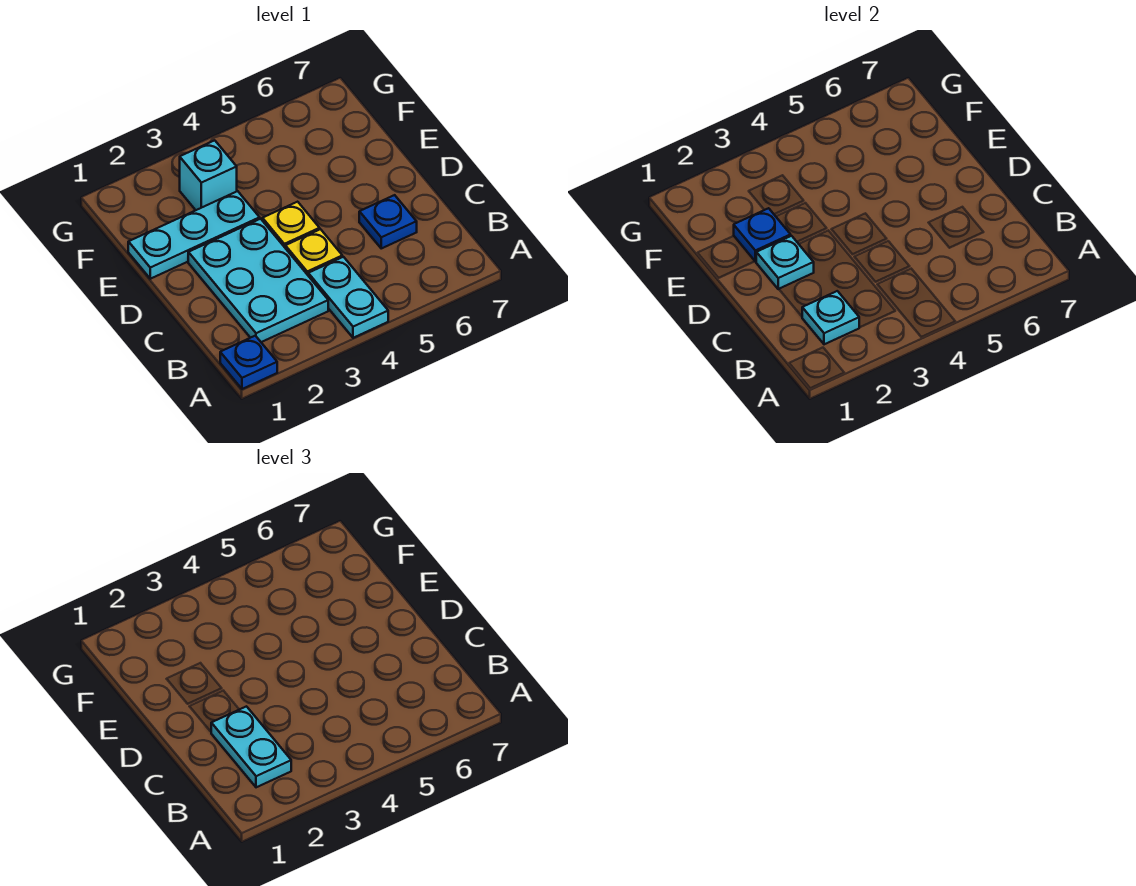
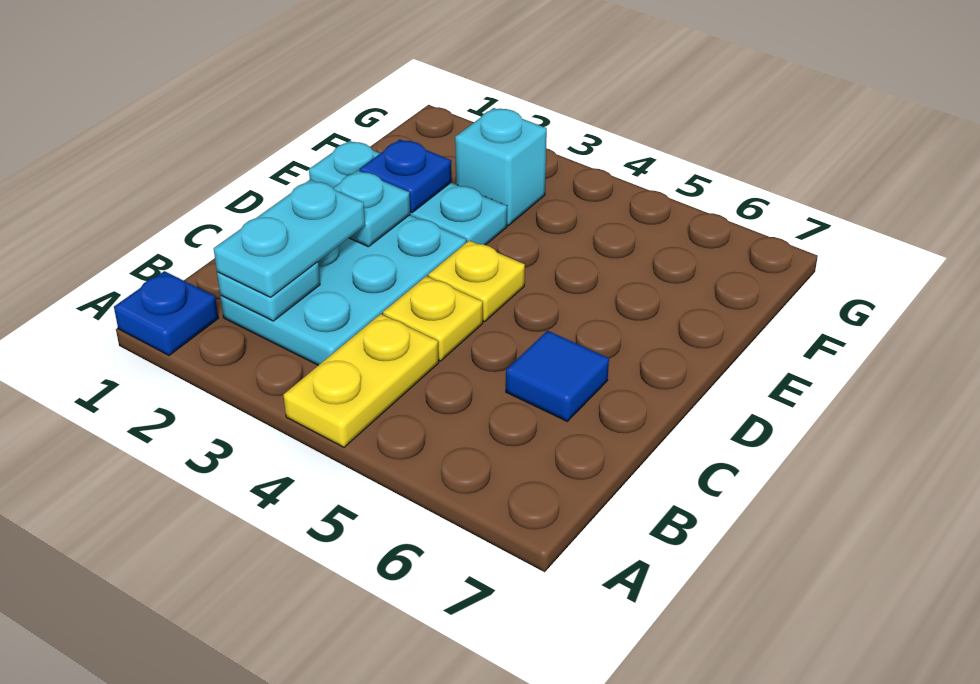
cyan 1x2 plate [308,257,388,338] -> yellow 1x2 plate [283,314,439,447]
blue 1x1 plate [359,195,417,248] -> blue 1x1 tile [506,331,609,421]

